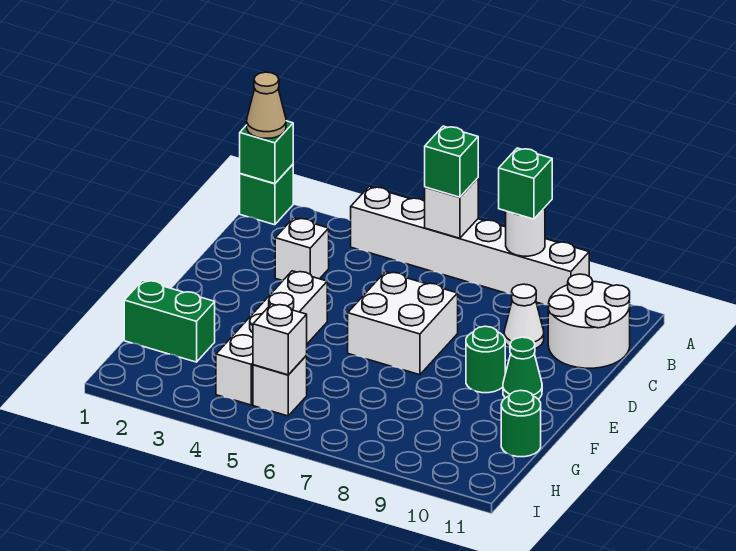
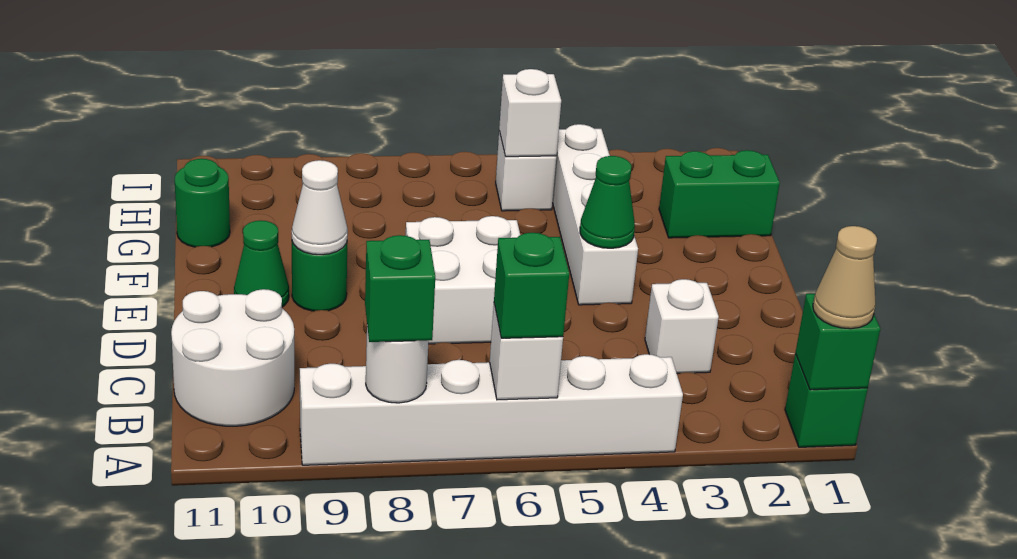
white 1x1 cone [504,284,544,348] -> white 1x1 cone moved to [292,160,348,255]
none -> green 1x1 cone [580,156,635,248]

